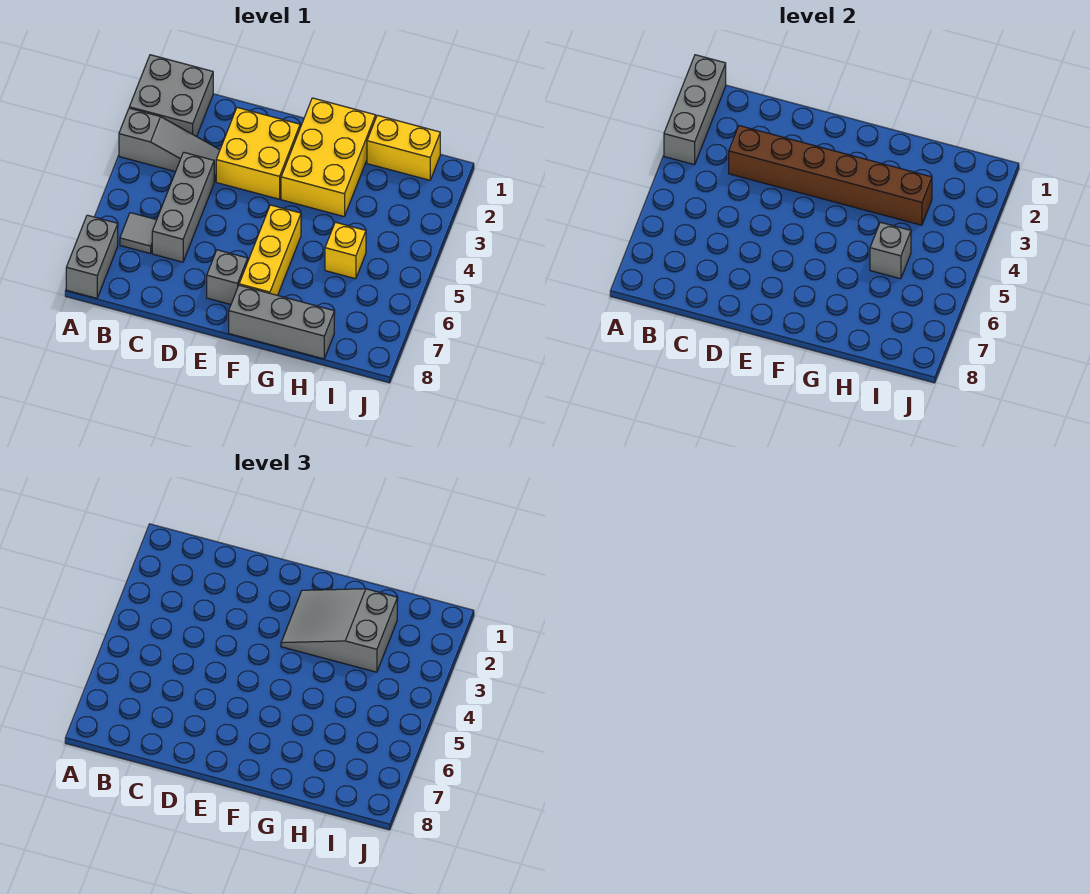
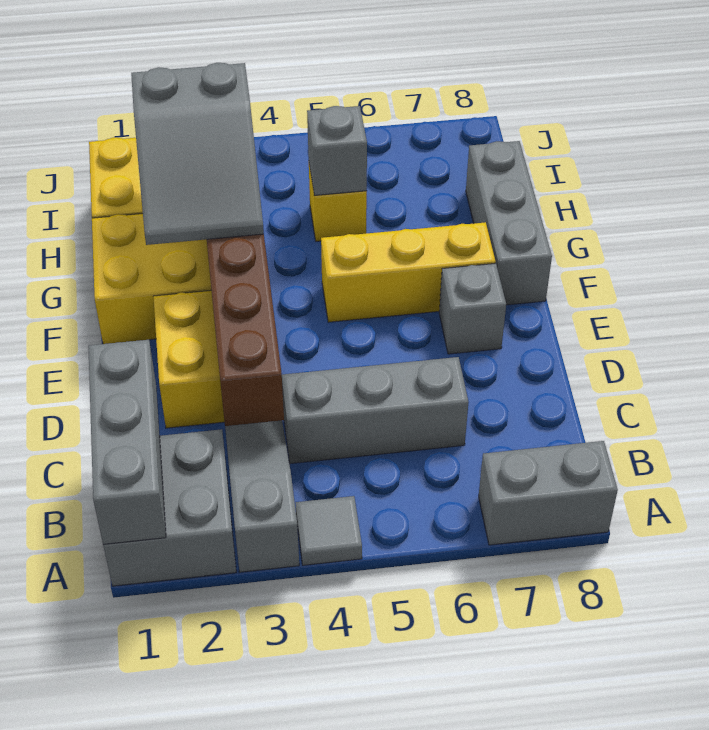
grey 1x3 brick [664,55,726,165] -> grey 1x3 brick turned to [88,340,166,544]
grey 1x1 tile [120,213,156,254] -> grey 1x1 tile moved to [296,496,362,565]

